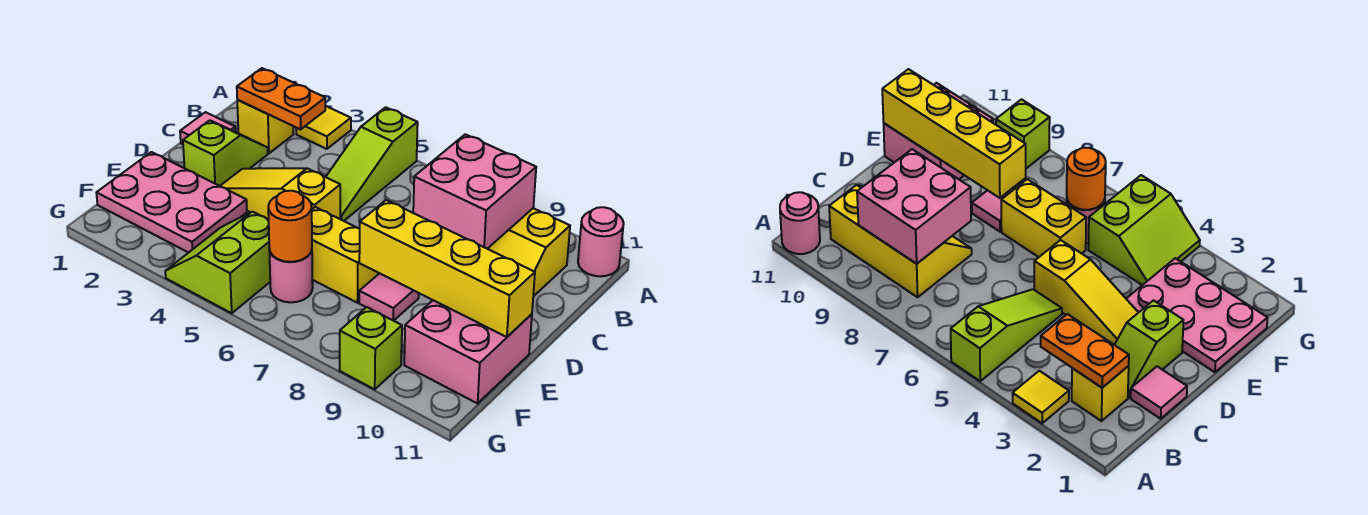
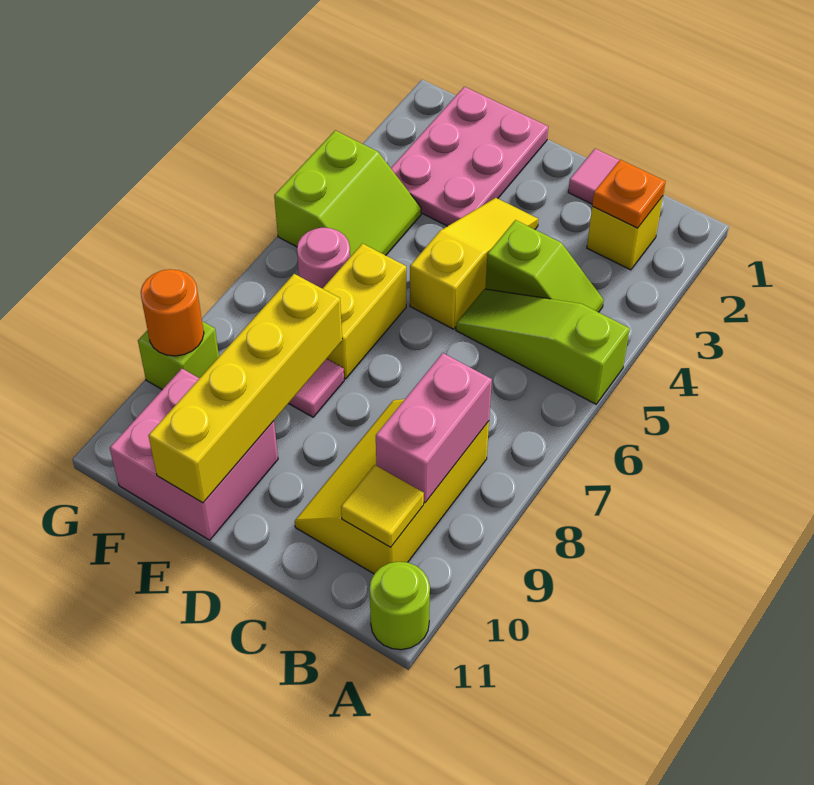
yellow 1x1 tile [296,106,351,149] -> yellow 1x1 tile moved to [341,465,424,547]
pink 1x1 round brick [578,207,624,276] -> lime 1x1 round brick [370,562,430,650]
orange 1x2 plate [237,68,325,129] -> orange 1x1 plate [592,160,666,228]
pink 2x2 brick [413,134,536,249] -> pink 1x2 brick [376,353,492,503]
lime 1x2 slope [183,120,268,186] -> lime 1x2 slope moved to [485,220,604,312]
lime 2x2 slope [165,212,270,313] -> lime 2x2 slope turned to [274,130,421,257]
orange 1x1 round brick [268,191,312,262] -> orange 1x1 round brick moved to [141,269,204,356]

